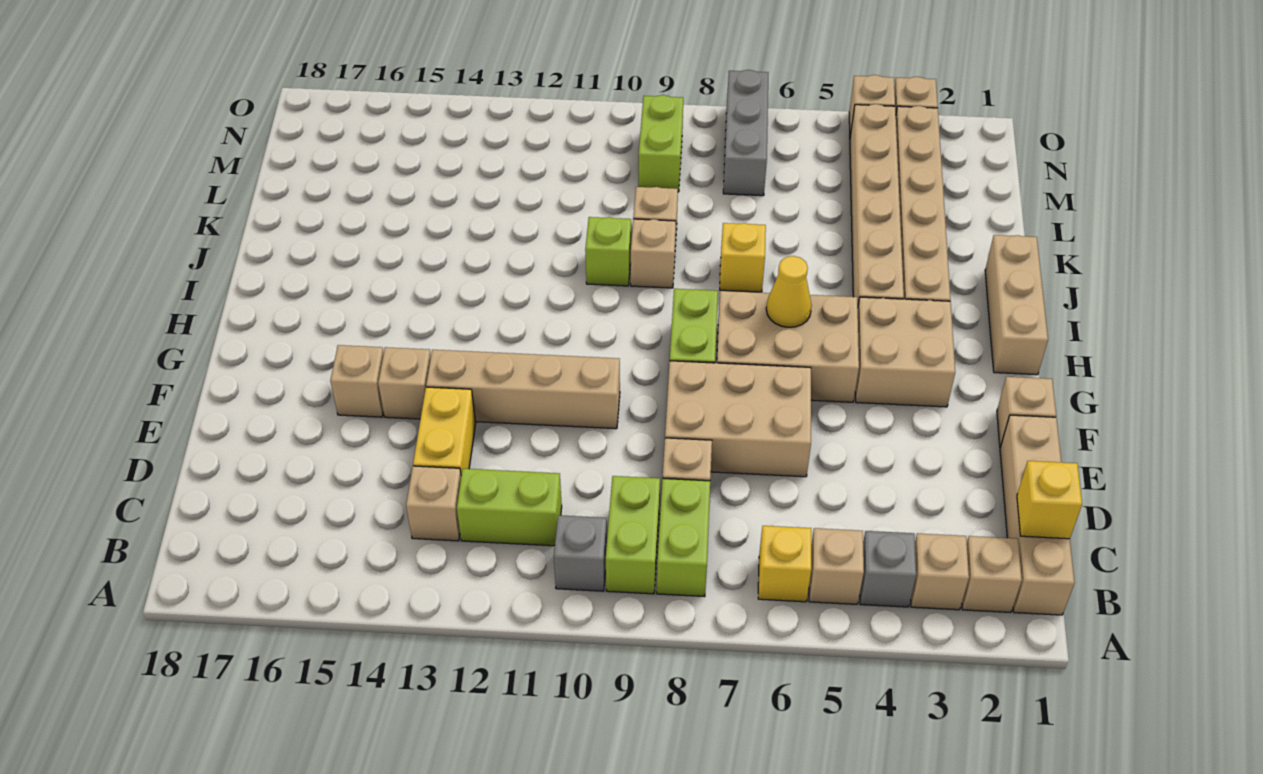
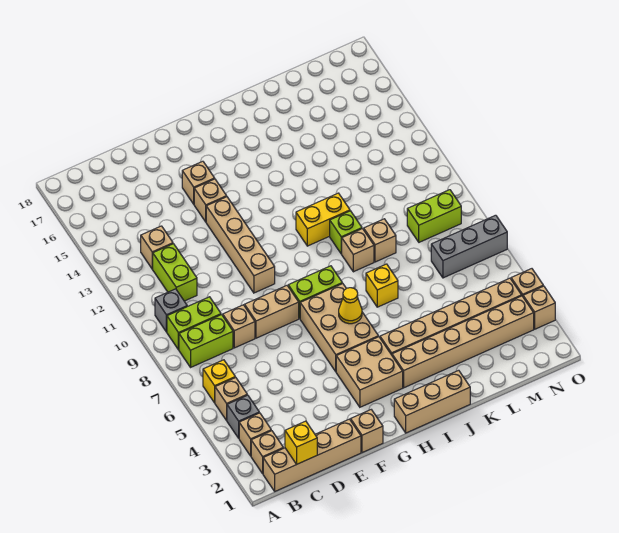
yellow 1x2 brick [413,387,476,474] -> yellow 1x2 brick moved to [296,193,350,246]
tan 2x3 brick [665,361,811,477] -> tan 1x2 brick [245,286,299,338]

